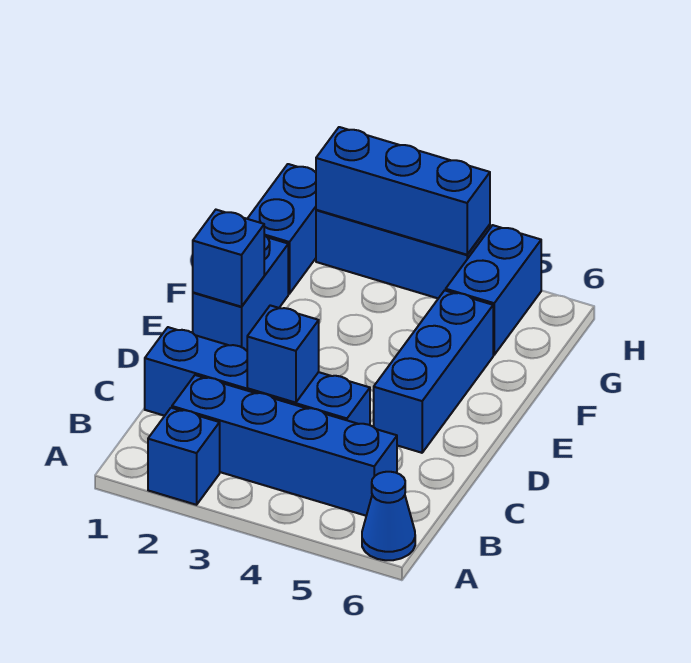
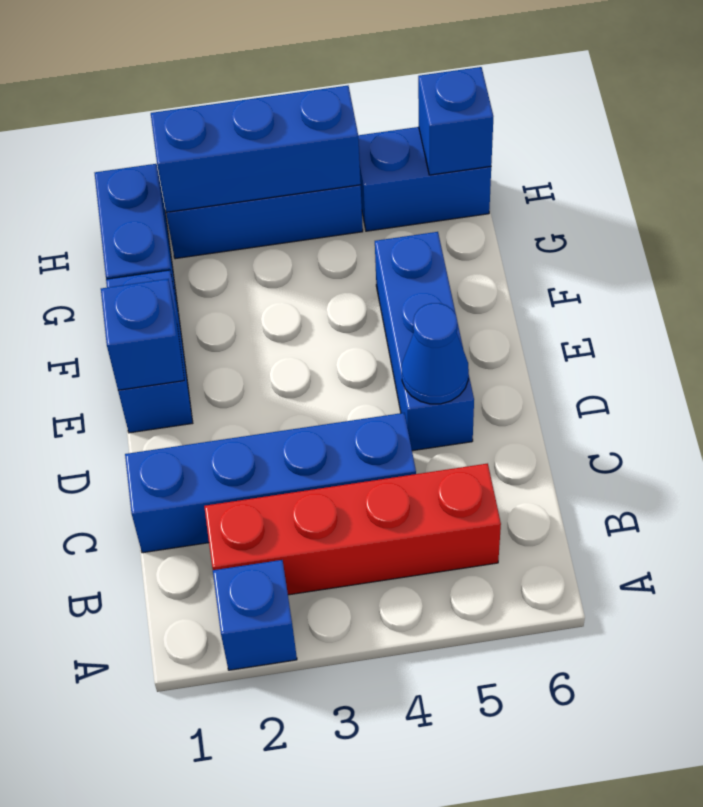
blue 1x1 cone [362,472,415,560] -> blue 1x1 cone moved to [402,303,469,404]
blue 1x4 brick [172,375,397,516] -> red 1x4 brick [204,463,501,595]
blue 1x1 brick [247,305,319,403] -> blue 1x1 brick moved to [418,67,493,175]
blue 1x2 brick [446,225,541,355] -> blue 1x2 brick turned to [358,127,491,231]

